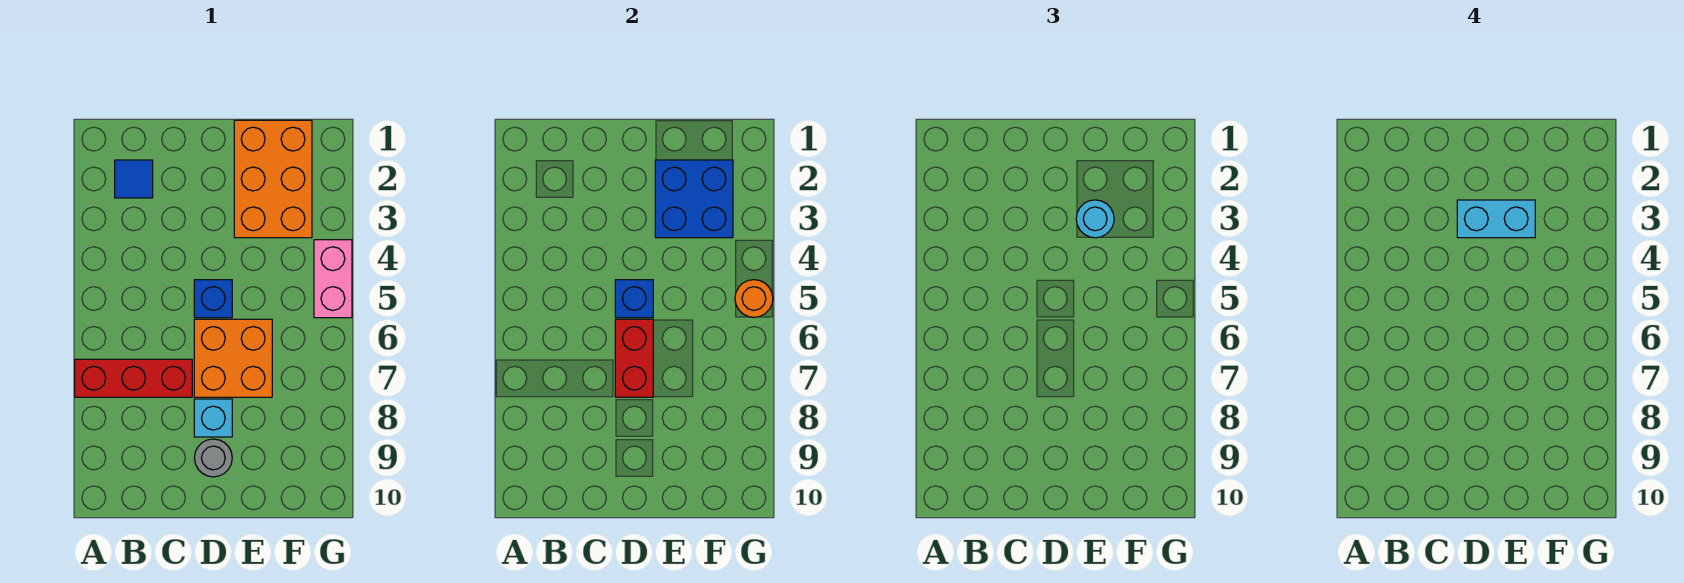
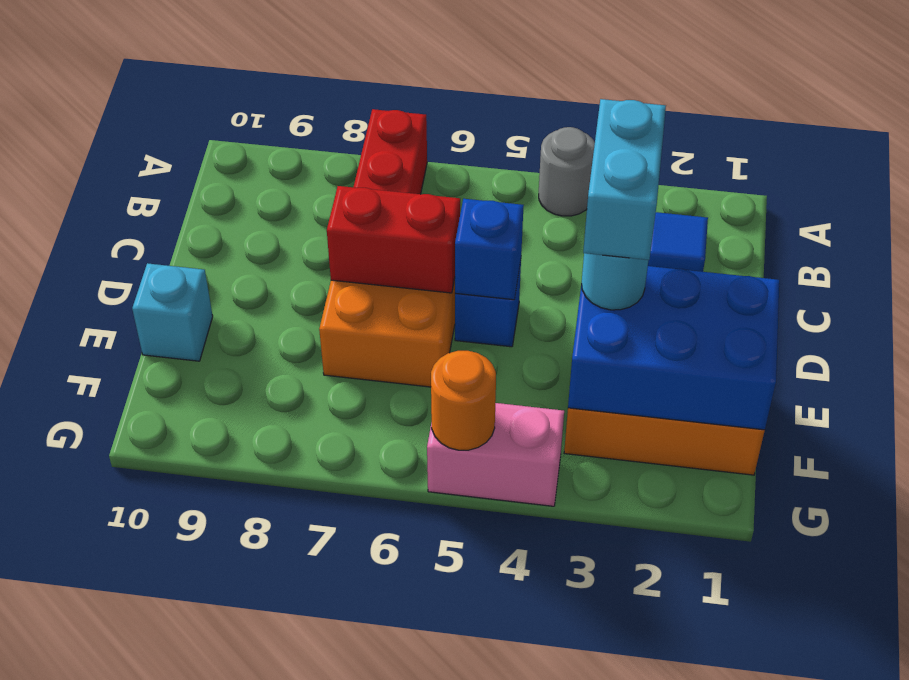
cyan 1x1 brick [194,399,232,437] -> cyan 1x1 brick moved to [132,263,213,361]
grey 1x1 round brick [194,439,232,477] -> grey 1x1 round brick moved to [539,127,595,216]
blue 2x2 brick [655,160,733,238] -> blue 2x3 brick [568,266,779,430]

